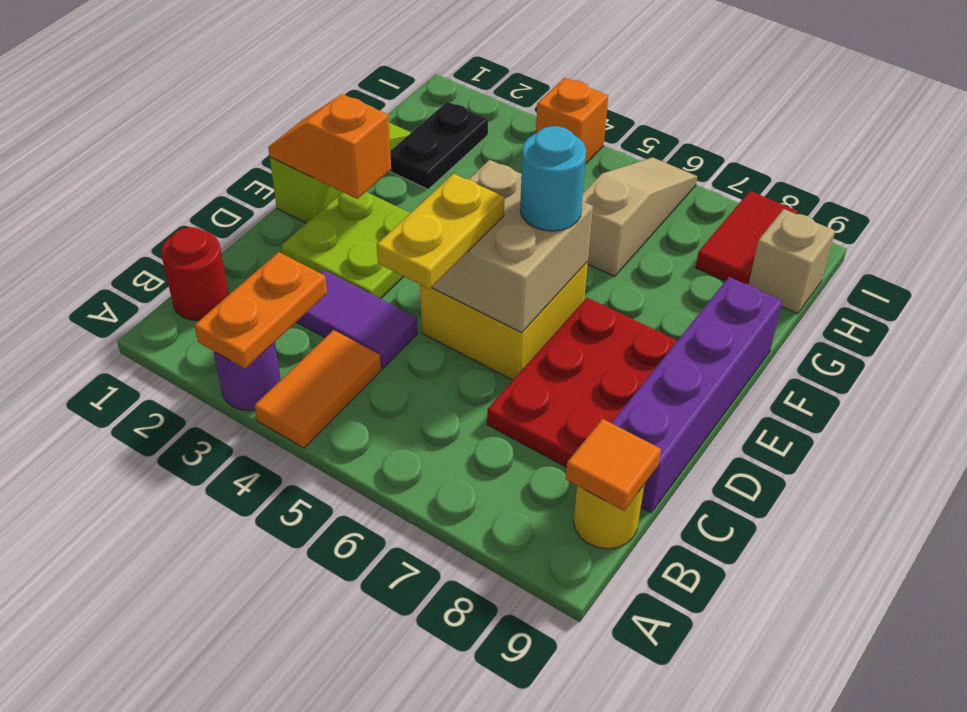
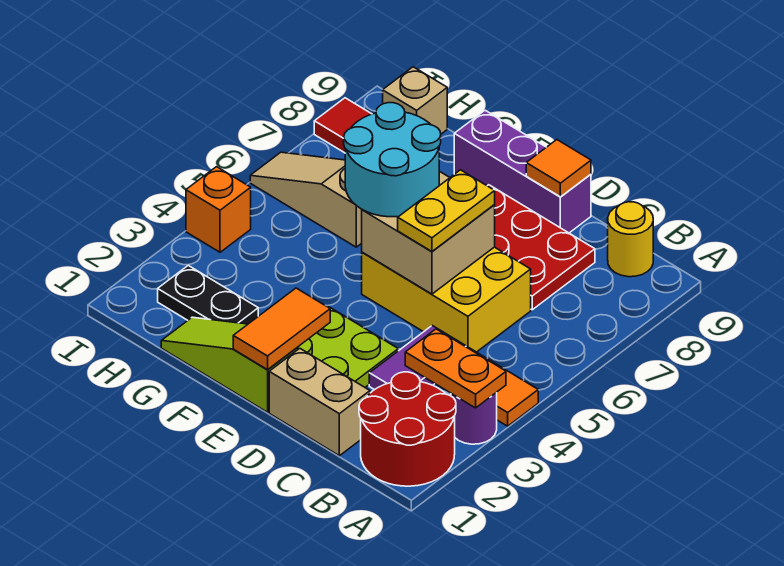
red 1x1 round brick [161,227,229,321] -> red 2x2 round brick [359,372,456,486]
orange 1x1 tile [566,419,661,511] -> orange 1x1 tile moved to [526,140,591,197]
none -> tan 1x2 brick [269,348,370,456]
yellow 1x2 plate [377,174,504,289] -> yellow 1x2 plate turned to [398,170,495,251]
purple 1x4 brick [612,277,782,513] -> purple 1x3 brick [454,110,591,233]
yellow 2x2 brick [420,261,588,380] -> yellow 2x3 brick [362,247,531,352]
orange 1x2 slope [268,94,391,199] -> orange 1x2 tile [233,288,330,370]
cyan 1x1 round brick [520,126,586,231] -> cyan 2x2 round brick [344,103,441,217]

